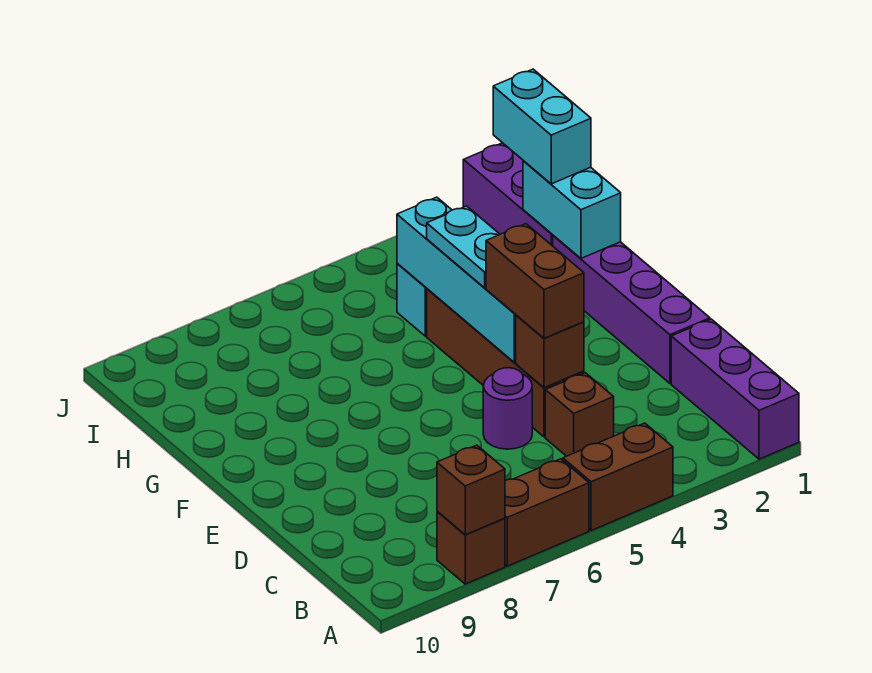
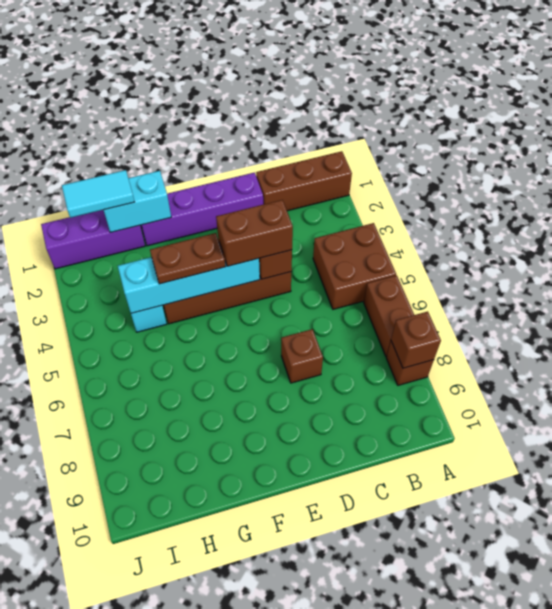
purple 1x3 brick [671,319,799,459] -> brown 1x3 brick [256,151,352,211]
brown 1x2 brick [563,423,673,531] -> brown 2x2 brick [313,223,396,309]
brown 1x1 brick [545,373,614,456] -> brown 1x1 brick moved to [281,329,323,383]
purple 1x1 round brick [483,368,532,449] -> none
cyan 1x2 plate [427,206,500,288] -> brown 1x2 plate [150,233,226,284]
cyan 1x2 brick [493,69,591,184] -> cyan 1x2 tile [62,170,134,218]

